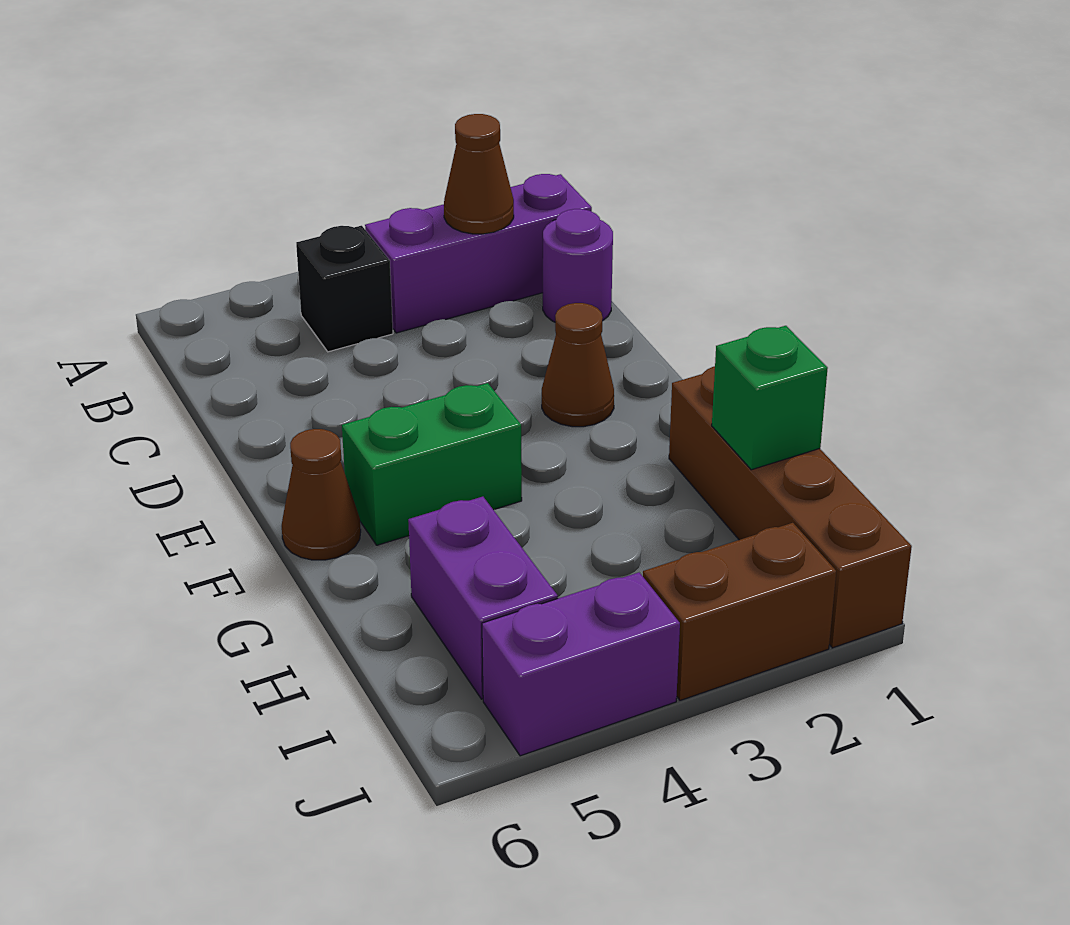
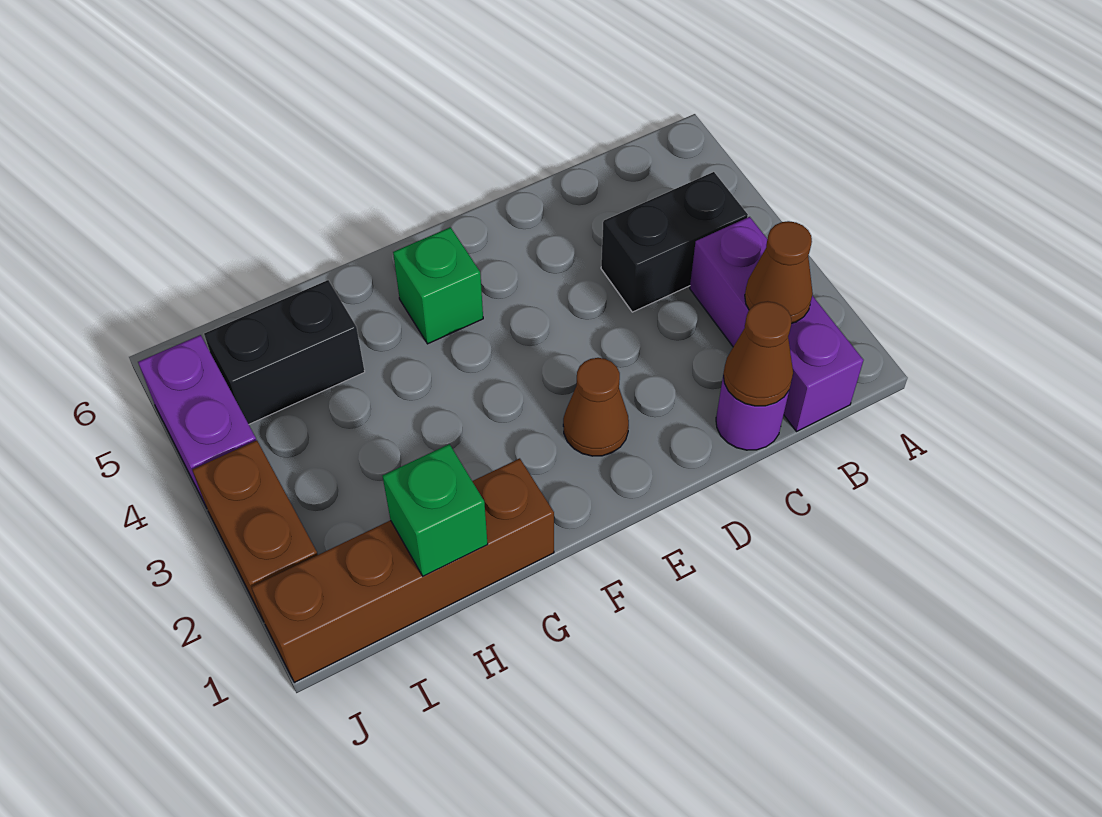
black 1x1 brick [296,226,393,352] -> black 1x2 brick [601,172,748,312]
green 1x2 brick [342,383,522,545] -> green 1x1 brick [393,227,483,344]
brown 1x1 cone [282,429,361,560] -> brown 1x1 cone moved to [723,301,793,406]
purple 1x2 brick [408,497,558,699] -> black 1x2 brick [204,280,365,424]

